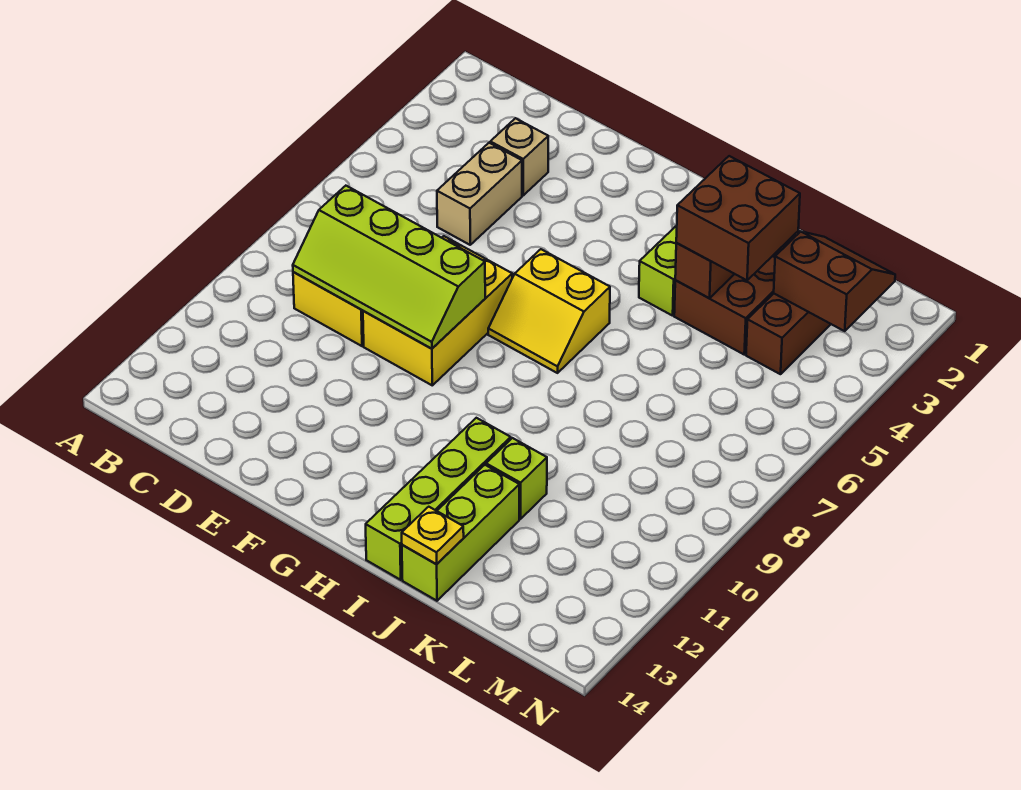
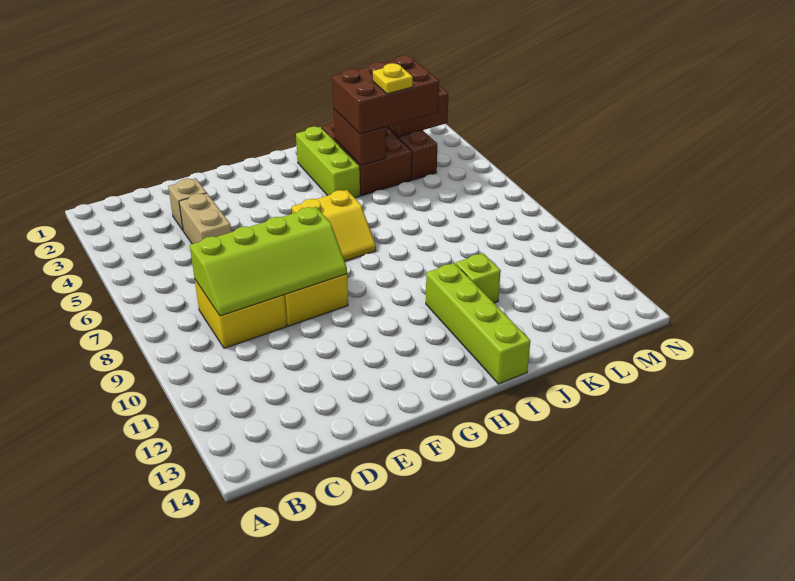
brown 2x2 brick [676,156,800,280] -> brown 2x3 brick [332,55,439,134]
lime 1x3 brick [402,465,519,601] -> none
yellow 1x1 plate [402,507,464,564] -> yellow 1x1 plate moved to [373,63,413,94]

